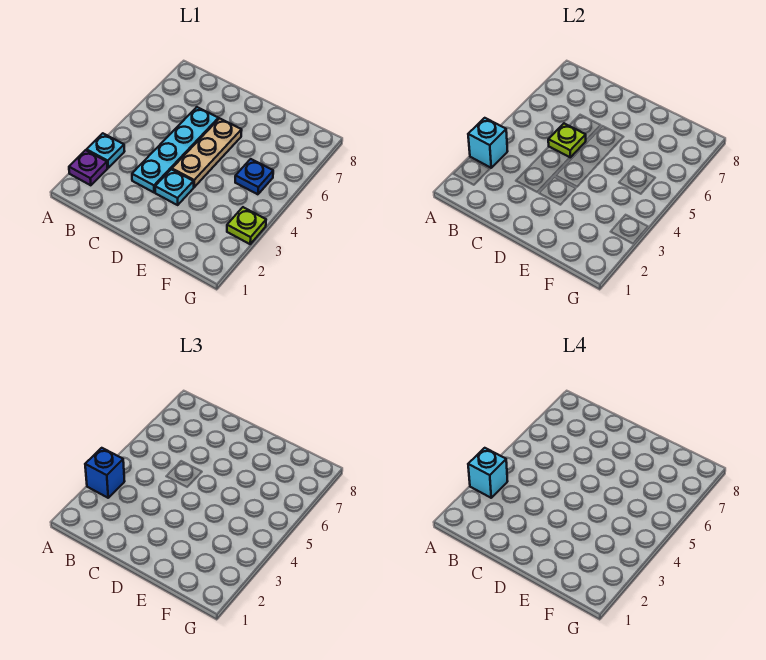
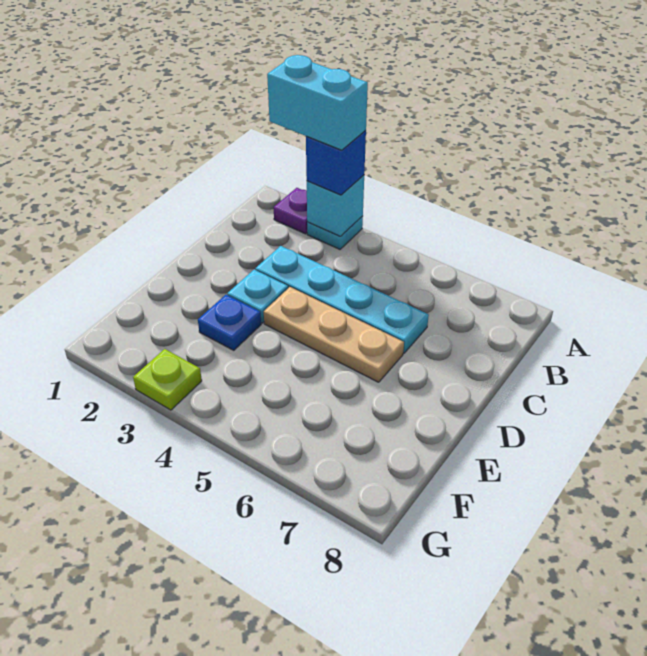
cyan 1x1 brick [468,448,508,498] -> cyan 1x2 brick [267,55,368,150]
lime 1x1 plate [548,123,586,157] -> none
blue 1x1 plate [235,159,273,194] -> blue 1x1 plate moved to [198,295,261,350]

